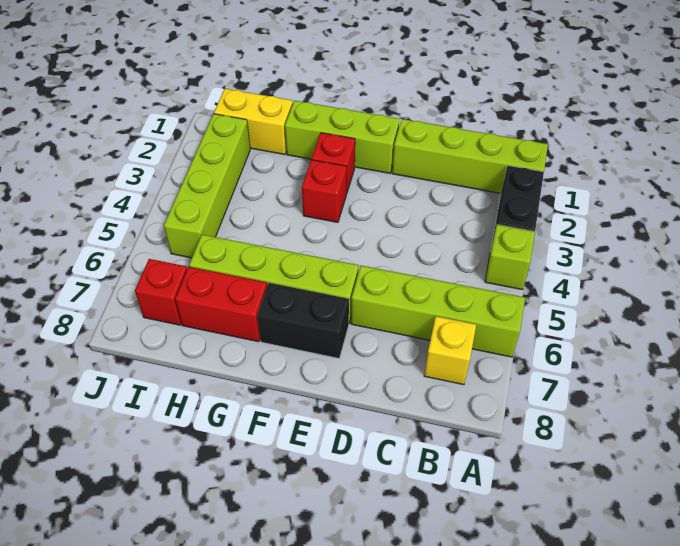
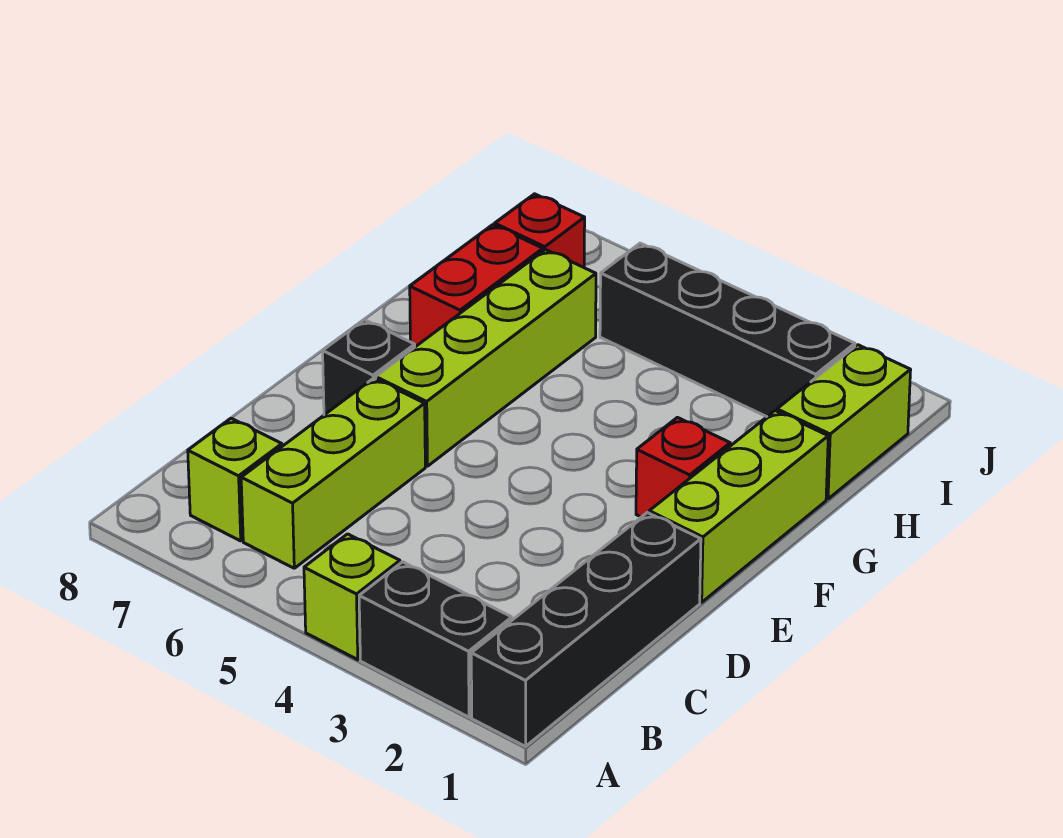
lime 1x4 brick [392,119,548,193] -> black 1x4 brick [471,513,701,746]
lime 1x4 brick [351,266,525,357] -> lime 1x3 brick [241,378,425,568]
yellow 1x1 brick [424,316,476,385] -> lime 1x1 brick [188,418,282,541]
black 1x2 brick [257,283,349,358] -> black 1x1 brick [323,320,415,415]
red 1x1 brick [302,160,347,222] -> none
yellow 1x2 brick [214,89,293,155] -> lime 1x2 brick [777,345,911,499]
lime 1x4 brick [164,114,250,258] -> black 1x4 brick [600,243,855,417]

